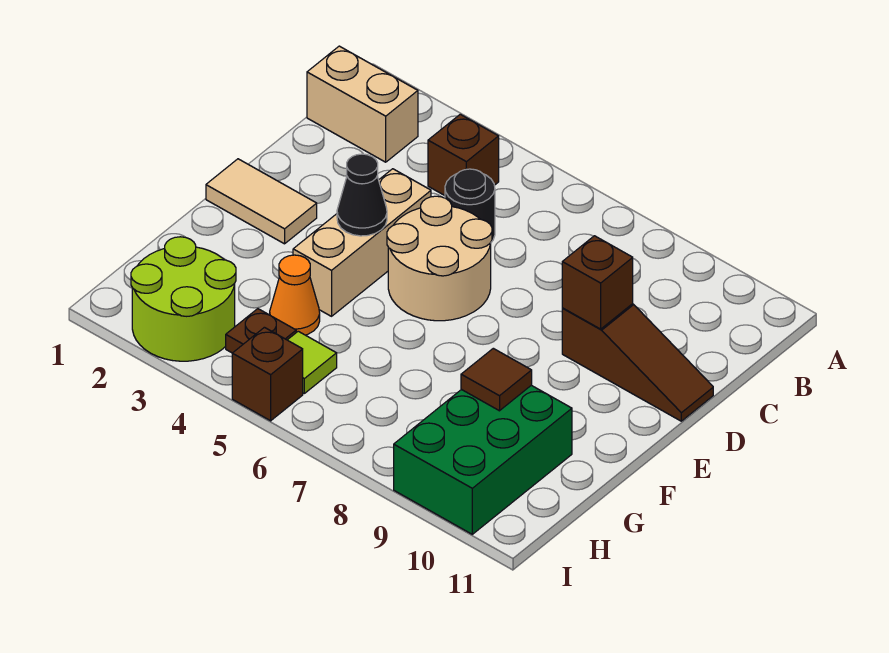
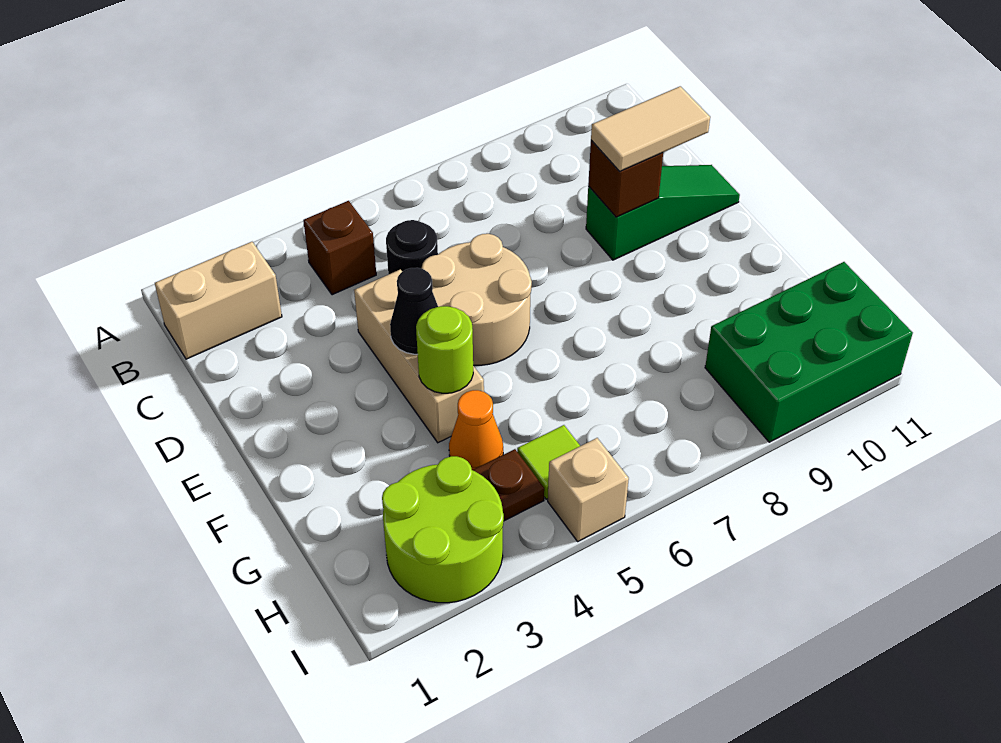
brown 1x3 slope [562,304,713,421] -> green 1x3 slope [586,165,740,260]
tan 1x2 tile [206,159,317,244] -> tan 1x2 tile moved to [591,86,710,171]
none -> lime 1x1 round brick [416,306,473,393]
green 2x3 brick [394,385,572,534] -> green 2x3 brick turned to [705,262,913,442]
brown 1x1 tile [461,348,532,411] -> none
brown 1x1 brick [232,327,303,421] -> tan 1x1 brick [548,438,629,541]

